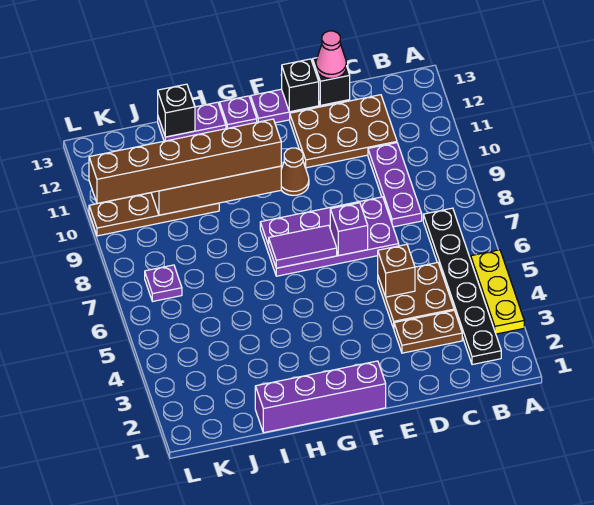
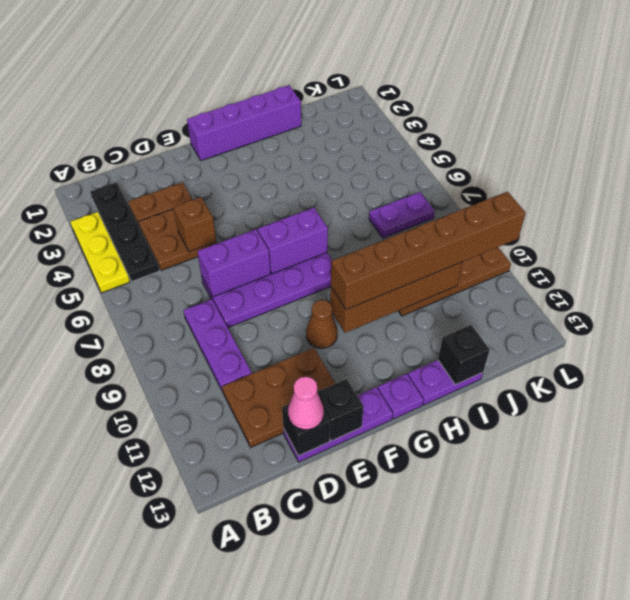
black 1x6 plate [423,208,501,365] -> black 1x4 plate [90,182,160,281]
purple 1x1 brick [330,203,368,256] -> purple 1x2 brick [197,229,271,297]
purple 1x2 tile [269,225,337,268] -> purple 1x2 brick [258,208,328,274]
purple 1x1 plate [145,265,182,301] -> purple 1x2 plate [369,192,435,238]

